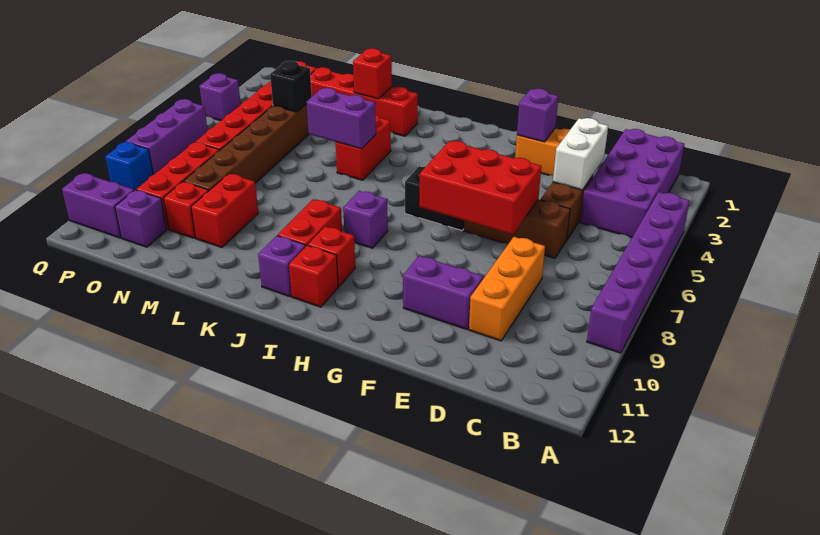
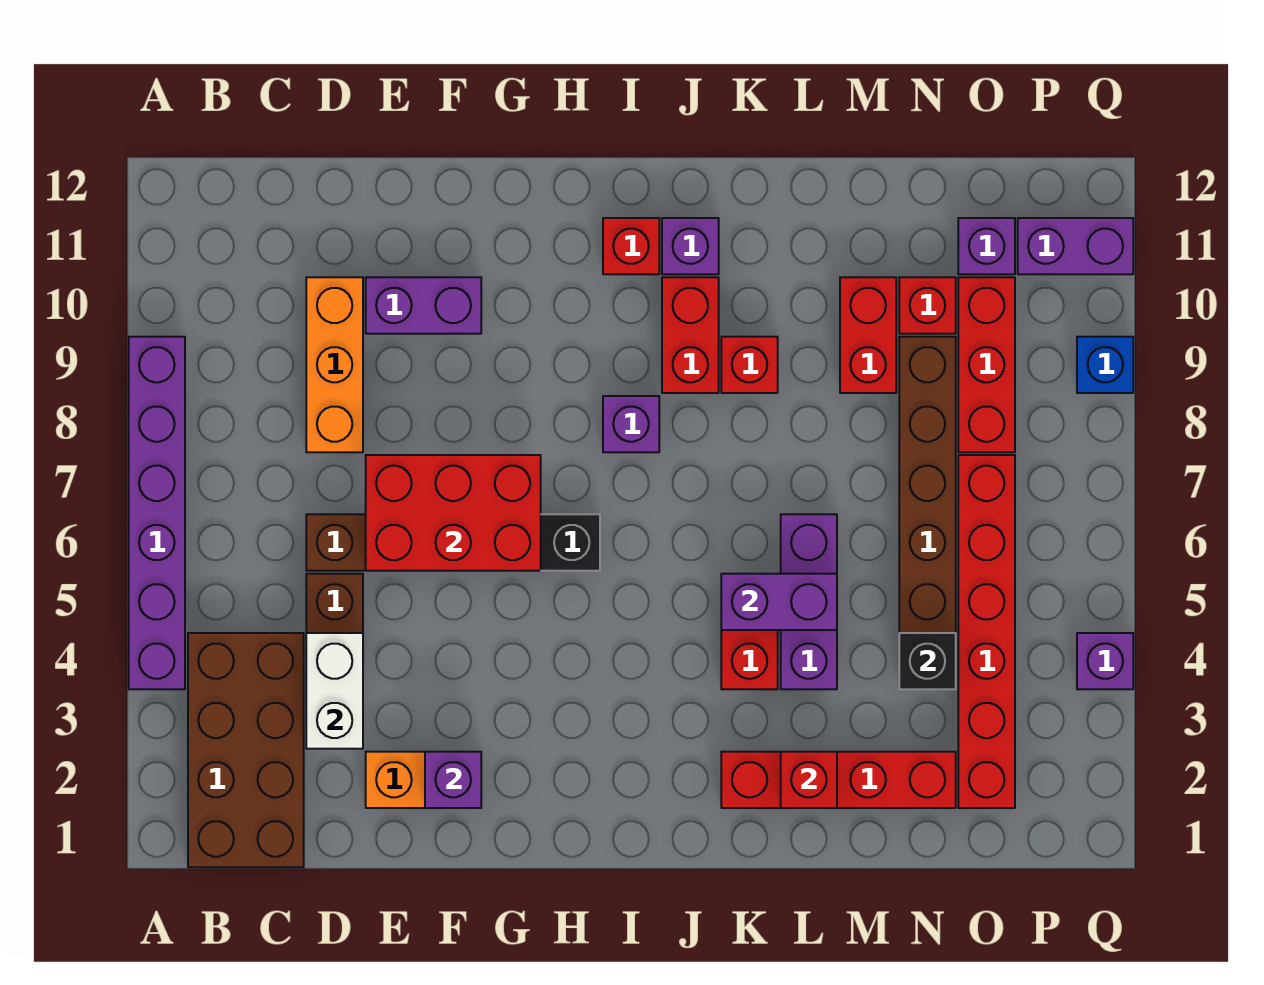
purple 2x4 brick [580,129,684,237] -> brown 2x4 brick [188,633,304,867]
red 1x1 brick [308,226,355,287] -> red 1x1 brick moved to [721,337,778,393]
purple 1x3 brick [126,99,208,175] -> purple 1x3 brick moved to [781,514,837,689]

